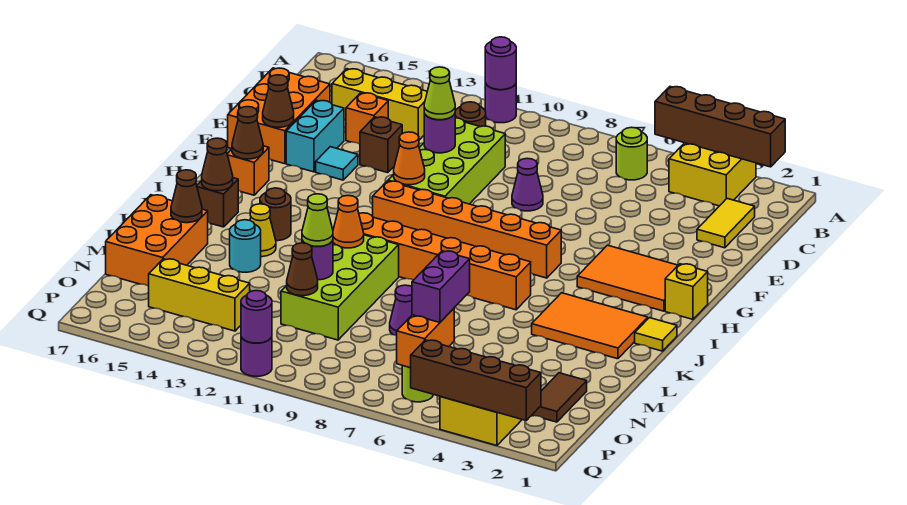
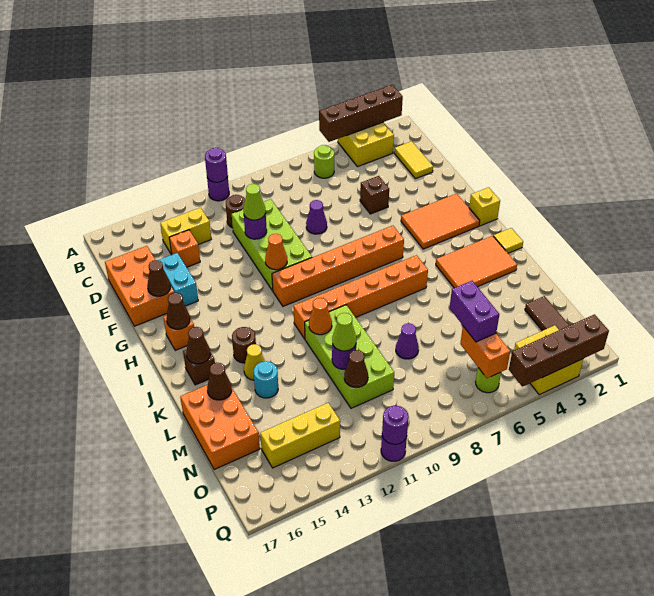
yellow 1x3 brick [332,69,427,140] -> yellow 1x2 brick [160,208,211,255]
brown 1x1 brick [360,117,402,173] -> brown 1x1 brick moved to [360,176,389,214]
cyan 1x1 tile [316,147,358,180] -> none

